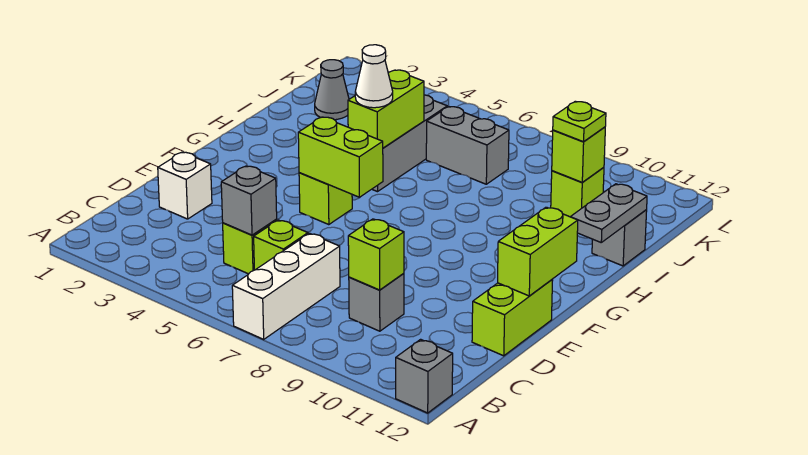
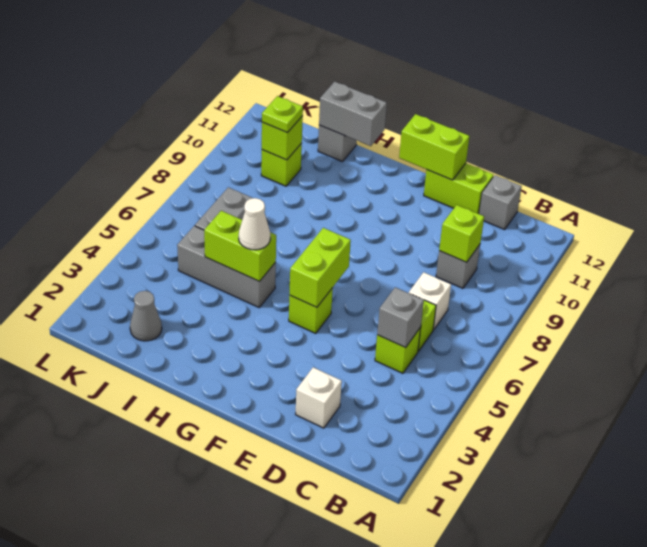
white 1x3 brick [232,233,340,339] -> white 1x1 brick [409,272,451,330]
grey 1x1 brick [396,339,453,413] -> grey 1x1 brick moved to [479,175,522,230]
grey 1x2 plate [571,184,647,242] -> grey 1x2 brick [319,82,387,146]

